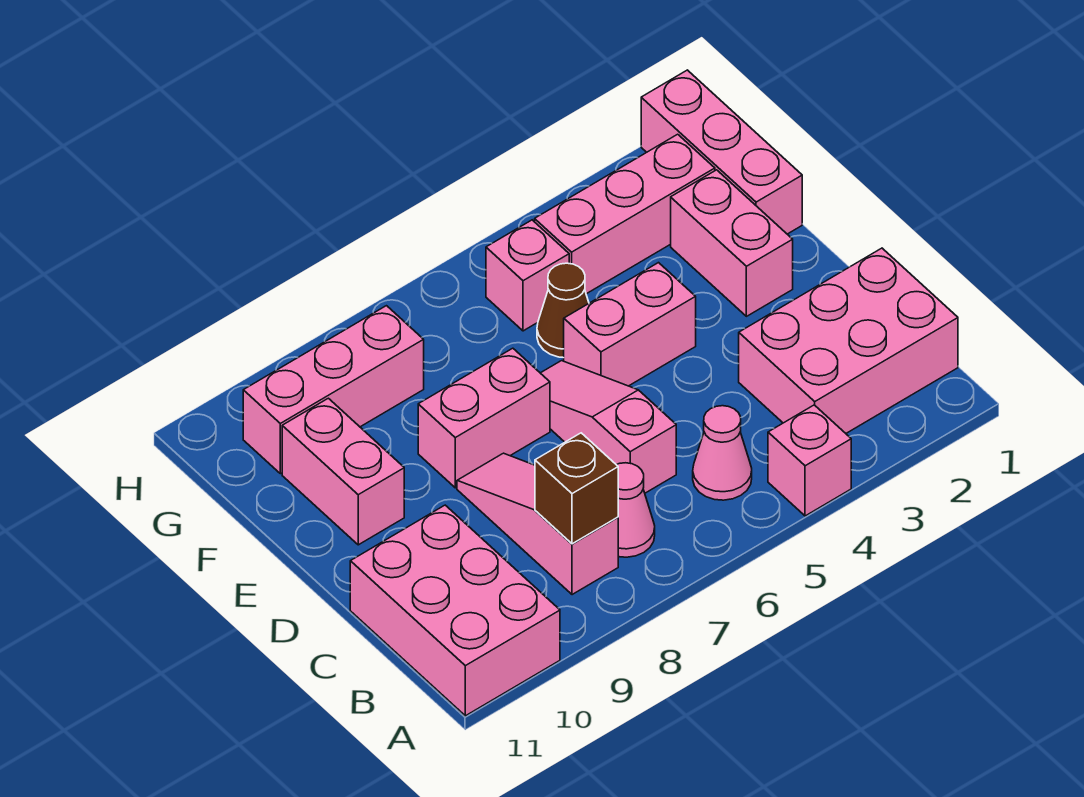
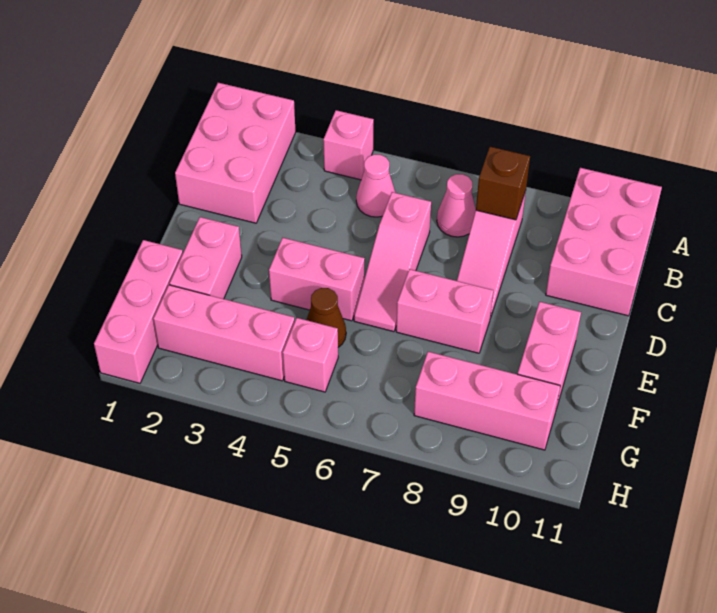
pink 2x3 brick [739,248,958,433] -> pink 2x3 brick turned to [175,83,296,223]

